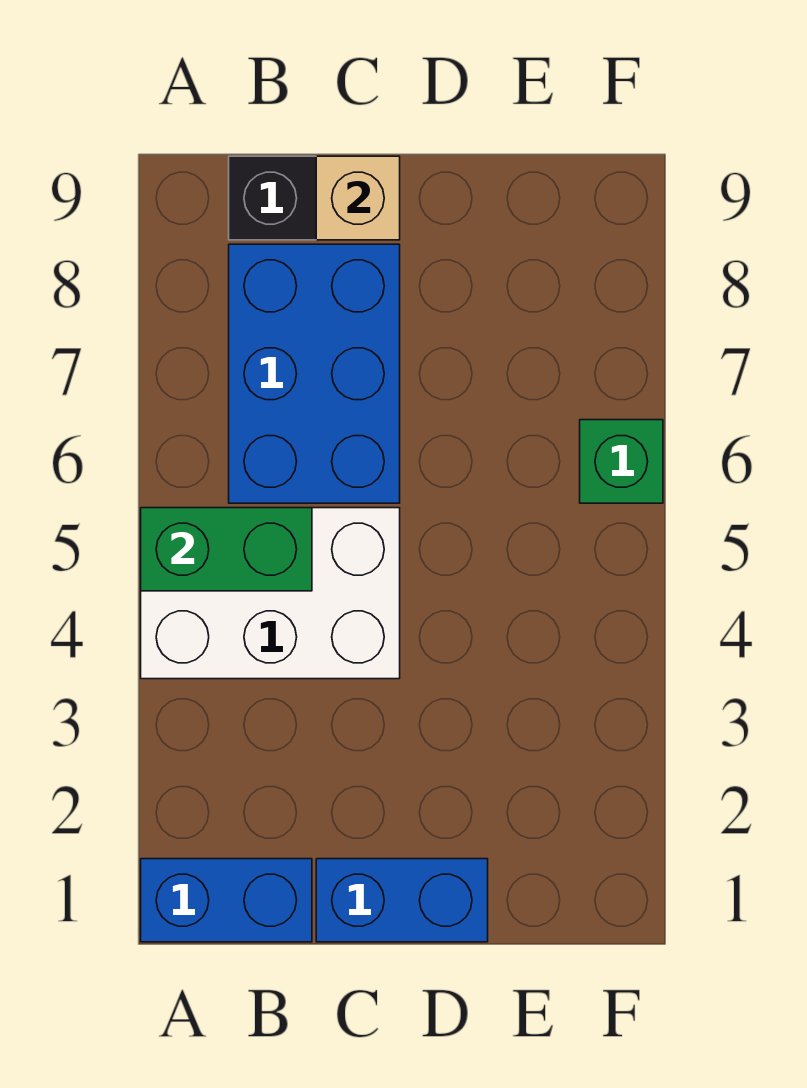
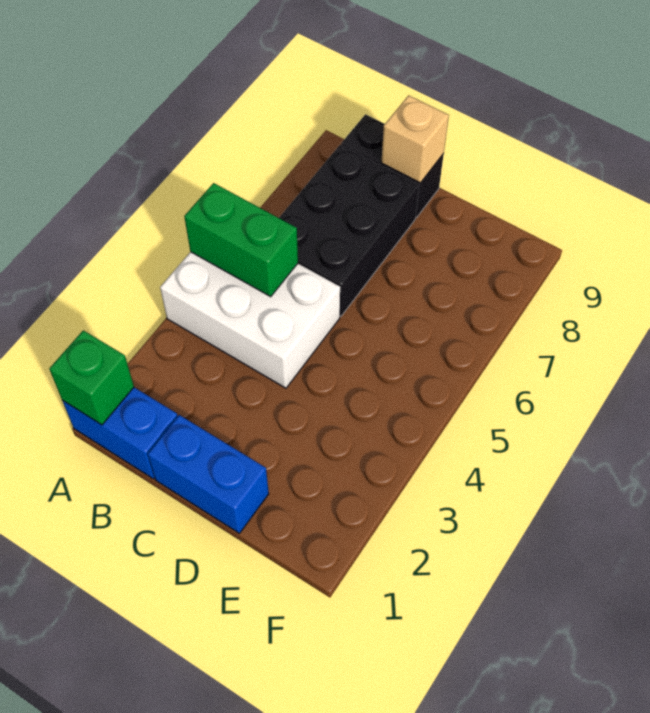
blue 2x3 brick [229,244,400,503] -> black 2x3 brick [279,145,419,316]
green 1x1 brick [580,420,663,503] -> green 1x1 brick moved to [49,330,134,425]

